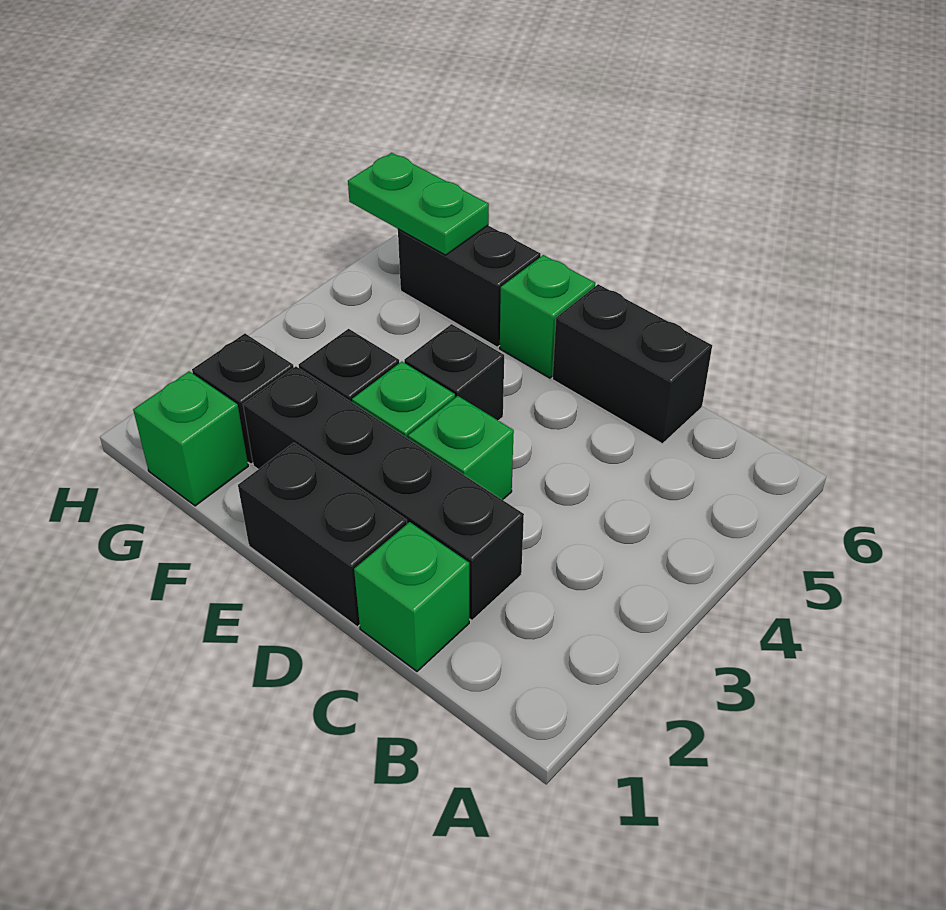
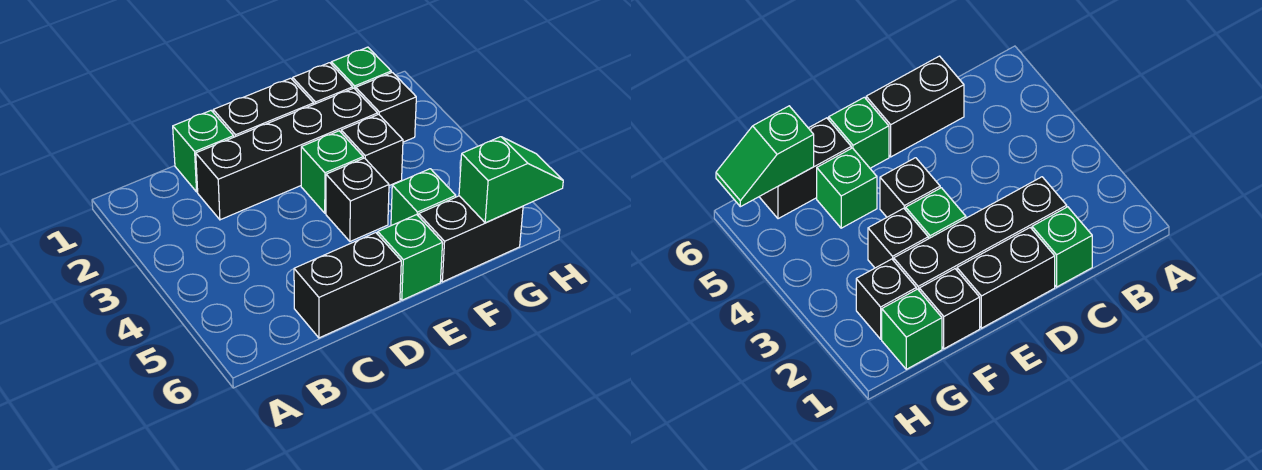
green 1x1 brick [408,396,514,500] -> green 1x1 brick moved to [391,169,456,226]
none -> black 1x1 brick [293,63,353,104]
green 1x2 plate [348,153,489,255] -> green 1x2 slope [459,137,563,223]

